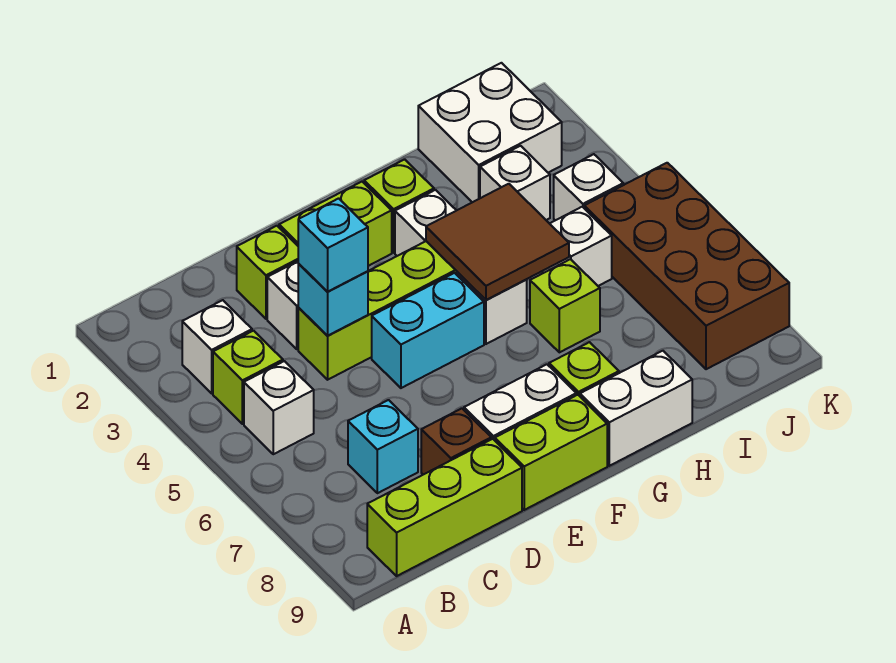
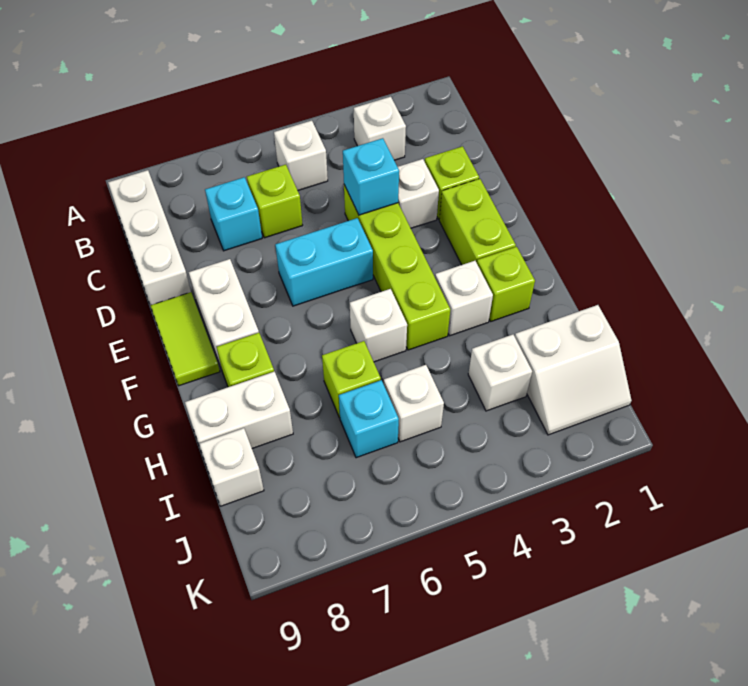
lime 1x1 brick [213,331,283,424] -> lime 1x1 brick moved to [247,165,303,238]
lime 1x3 brick [367,439,522,576] -> white 1x3 brick [108,170,191,305]
cyan 1x1 brick [298,198,368,292] -> cyan 1x1 brick moved to [339,380,399,458]
brown 1x1 brick [421,408,491,475] -> none
cyan 1x2 brick [372,273,484,388] -> cyan 1x2 brick turned to [275,218,373,306]
lime 1x2 brick [495,395,607,510] -> lime 1x2 tile [150,292,220,386]
brown 2x2 tile [426,184,569,300] -> none
white 1x2 brick [580,351,692,466] -> white 1x2 brick turned to [185,371,293,455]
white 2x2 brick [418,63,562,202] -> white 2x2 slope [515,305,632,435]
white 1x1 brick [554,154,623,220] -> white 1x1 brick moved to [199,428,264,506]
brown 2x4 brick [584,163,789,369] -> none

